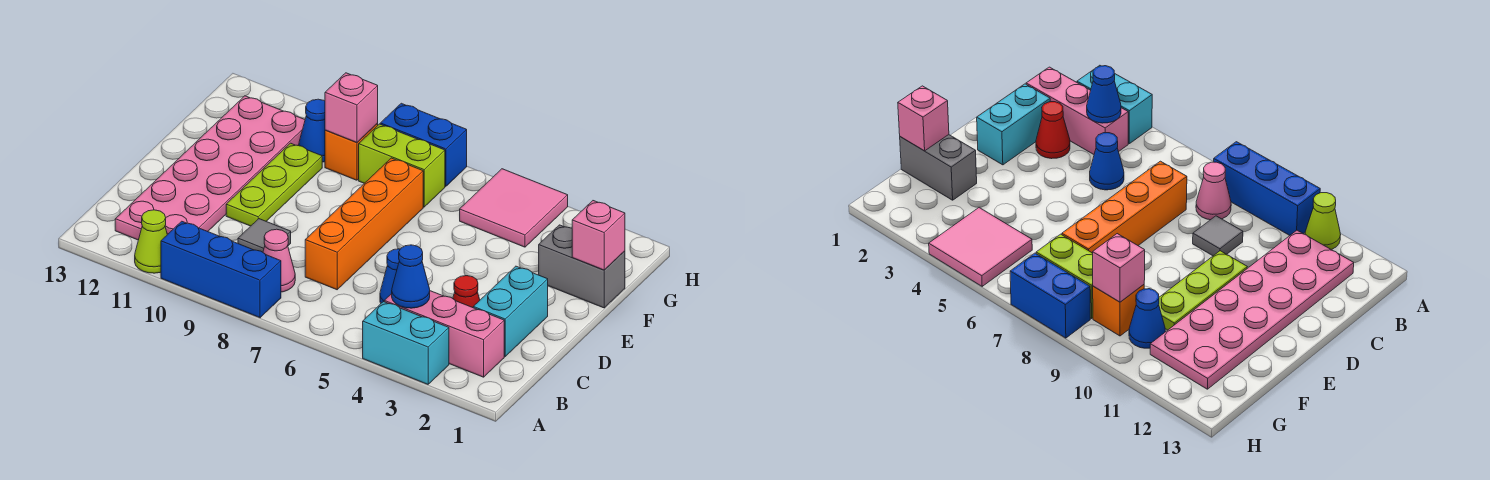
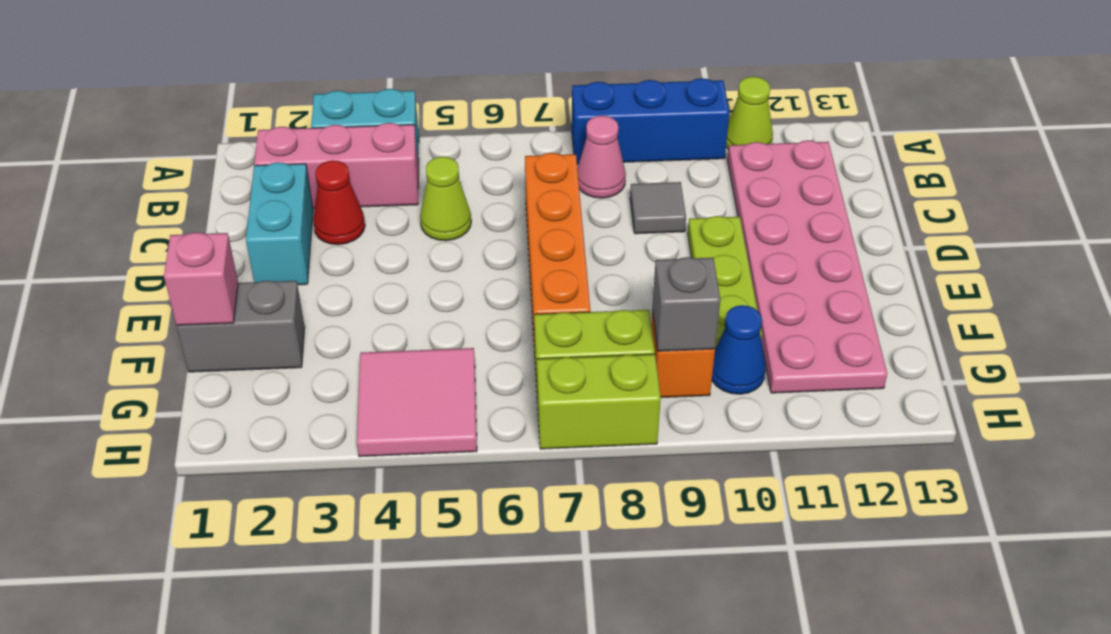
blue 1x1 cone [392,245,430,308] -> none
blue 1x1 cone [380,249,400,303] -> lime 1x1 cone [420,157,471,241]
pink 1x1 brick [325,73,378,143] -> grey 1x1 brick [652,257,721,351]
blue 1x2 brick [380,103,467,186] -> lime 1x2 brick [537,354,661,449]

